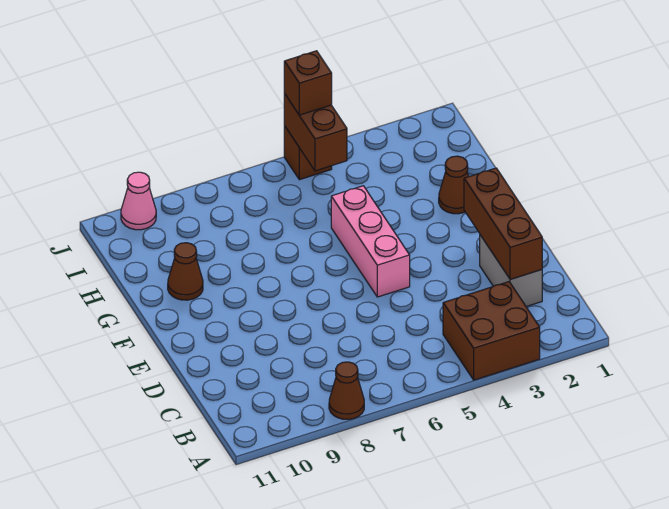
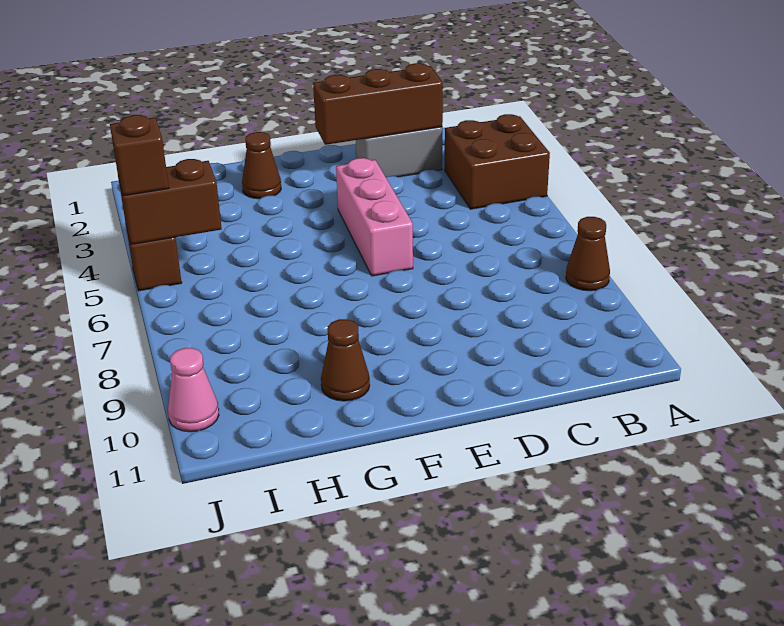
pink 1x3 brick [331,186,410,297] -> pink 1x3 brick turned to [336,158,413,276]

